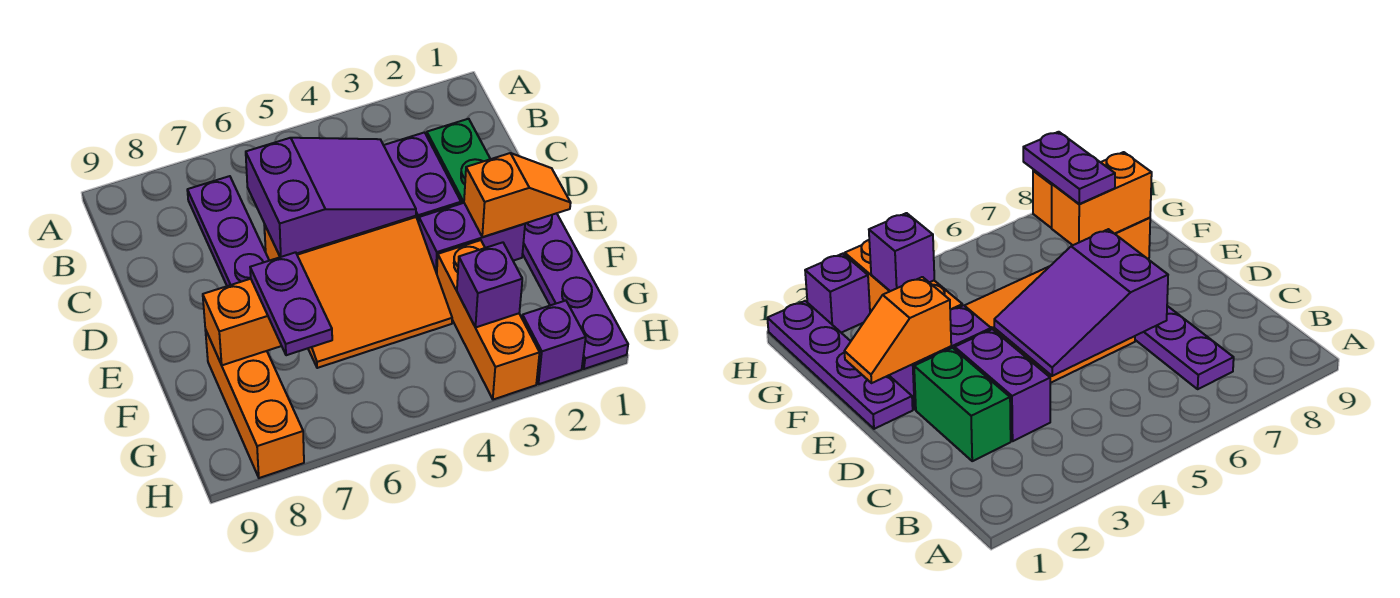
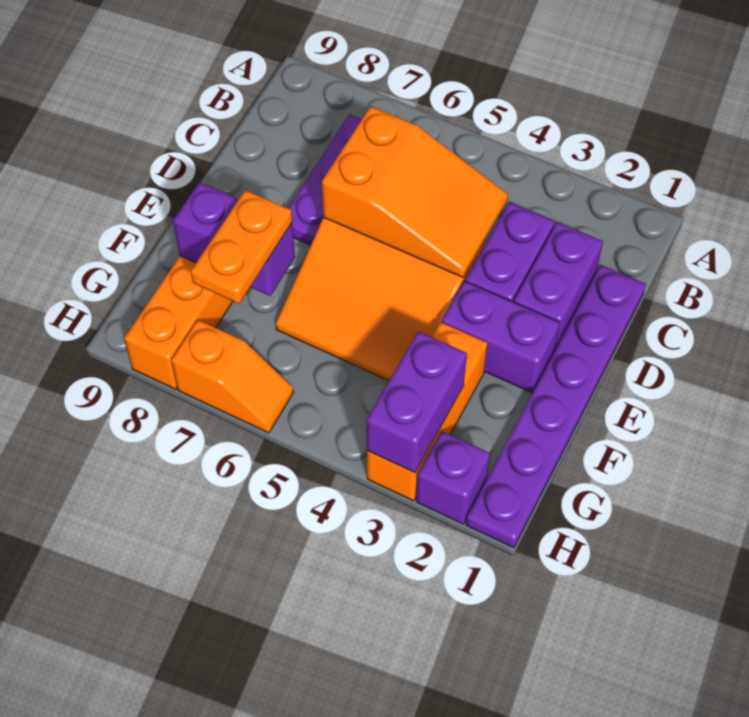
green 1x2 brick [427,119,490,204] -> purple 1x2 brick [514,222,603,349]
purple 2x3 slope [246,138,416,257] -> orange 2x3 slope [322,106,508,277]
purple 1x4 plate [523,213,628,369] -> purple 1x6 plate [466,265,646,548]
orange 1x2 slope [464,153,571,237] -> orange 1x2 slope moved to [171,320,294,433]
orange 1x2 brick [203,279,281,365] -> purple 1x2 brick [173,182,295,296]
purple 1x2 plate [250,252,332,355] -> orange 1x2 plate [191,190,292,304]
purple 1x1 brick [457,242,522,328] -> purple 1x2 brick [367,332,467,473]

